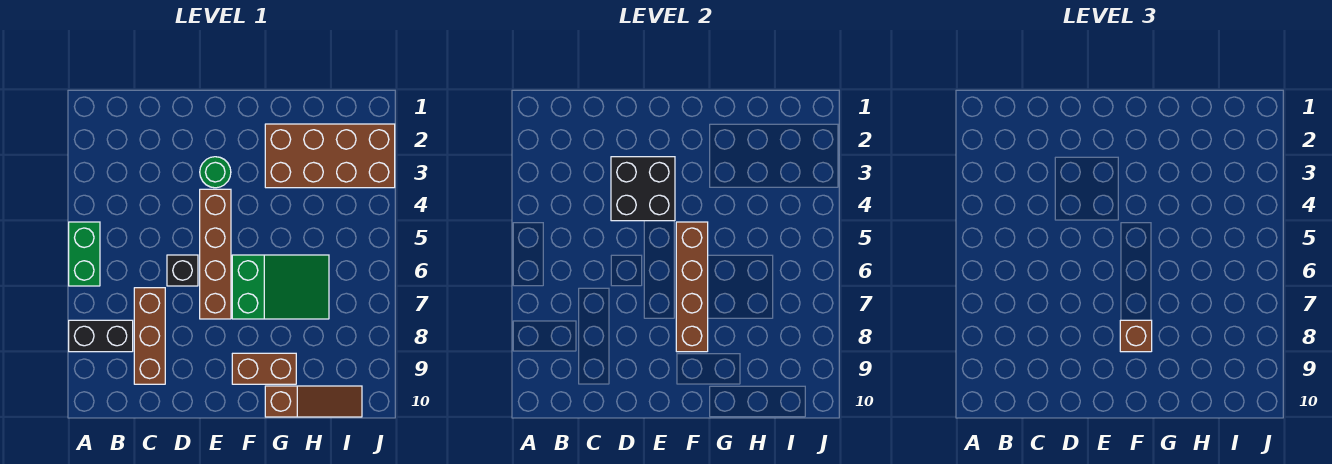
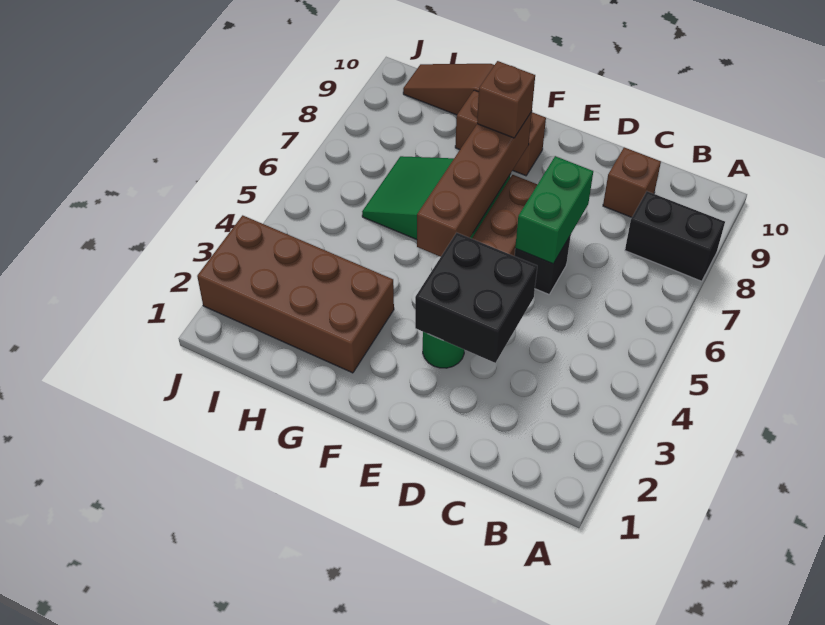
green 1x2 brick [69,222,100,286] -> green 1x2 brick moved to [515,156,593,264]
brown 1x3 brick [134,288,165,384] -> brown 1x1 brick [603,147,661,217]

